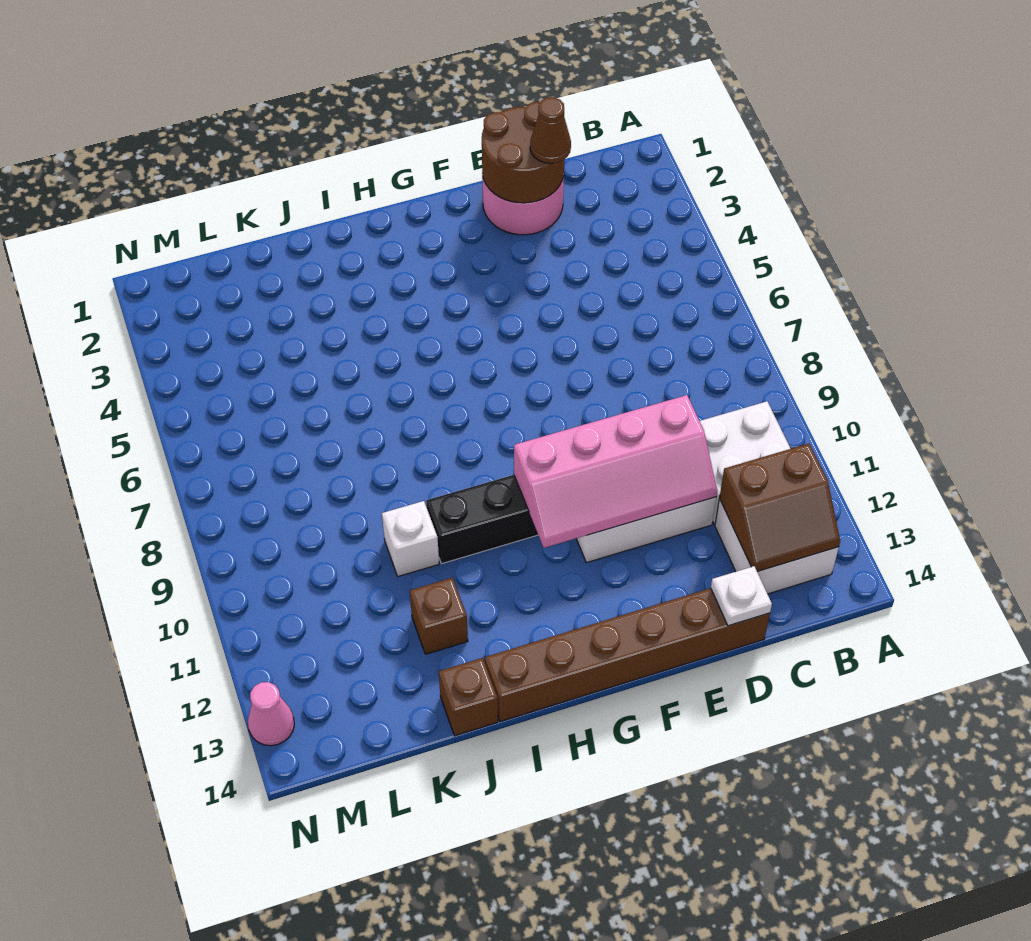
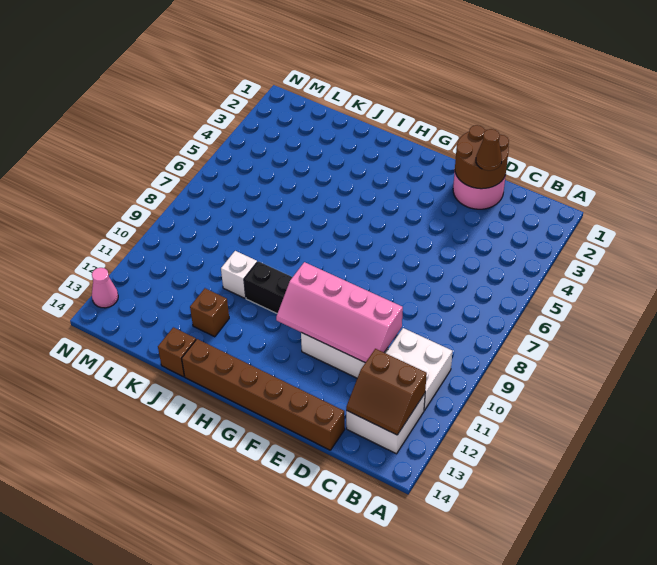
white 1x1 plate [711,566,772,626] -> none

